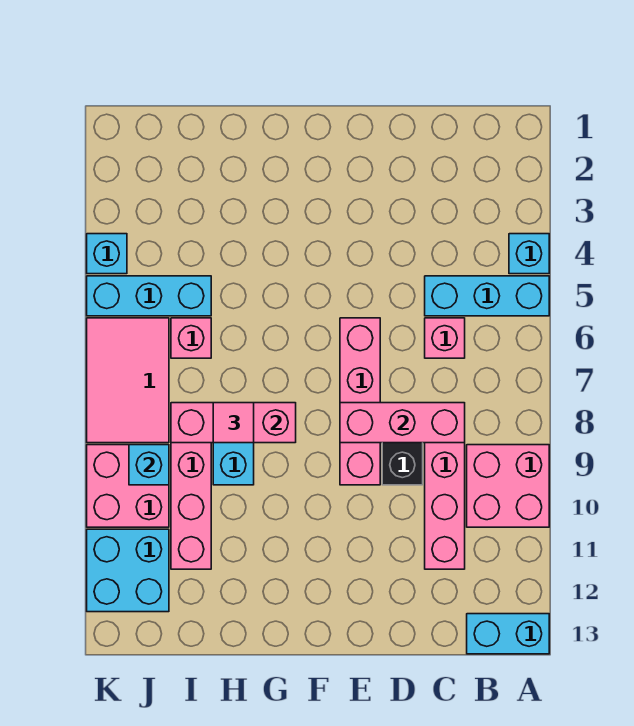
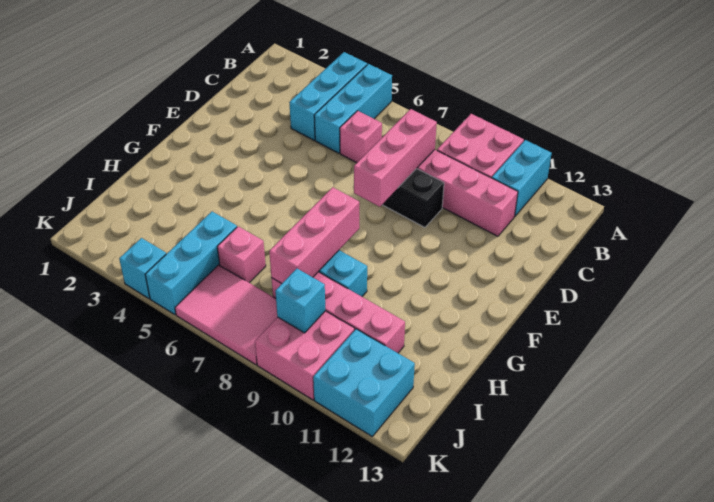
cyan 1x1 brick [509,234,549,274] -> cyan 1x3 brick [289,52,367,140]
cyan 1x2 brick [467,614,549,654] -> cyan 1x2 brick moved to [492,140,552,216]
pink 1x4 brick [340,318,380,485] -> none
pink 1x1 tile [213,403,254,443] -> none

